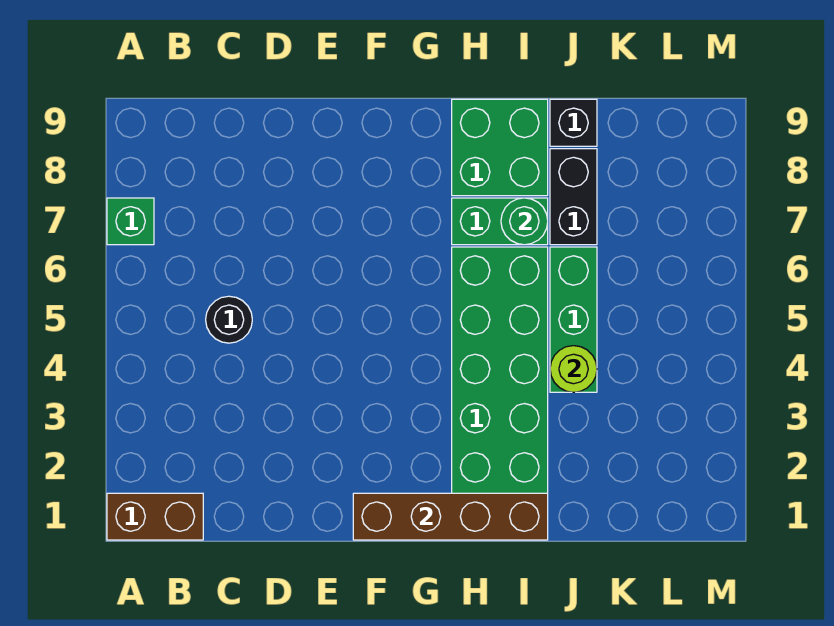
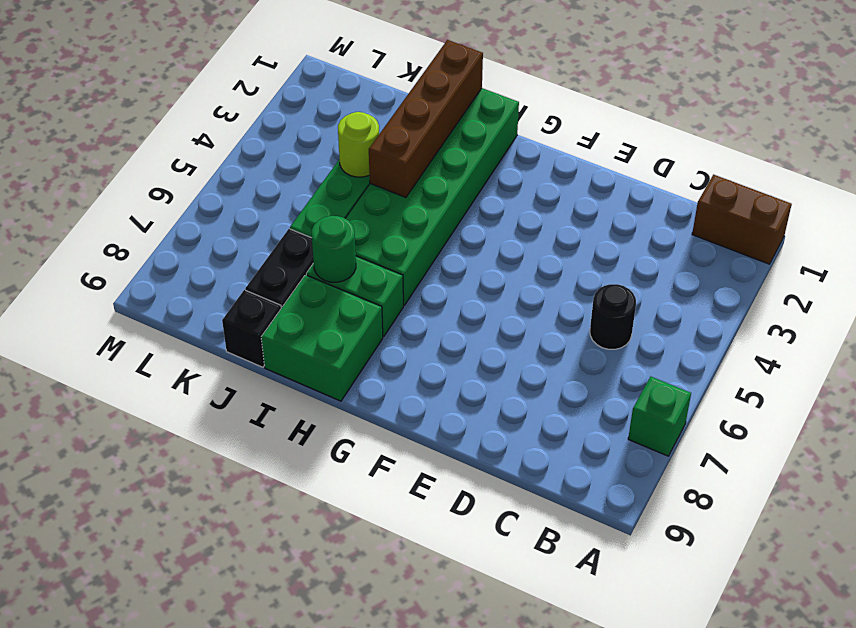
brown 1x4 brick [353,493,548,540] -> brown 1x4 brick turned to [369,40,483,197]

